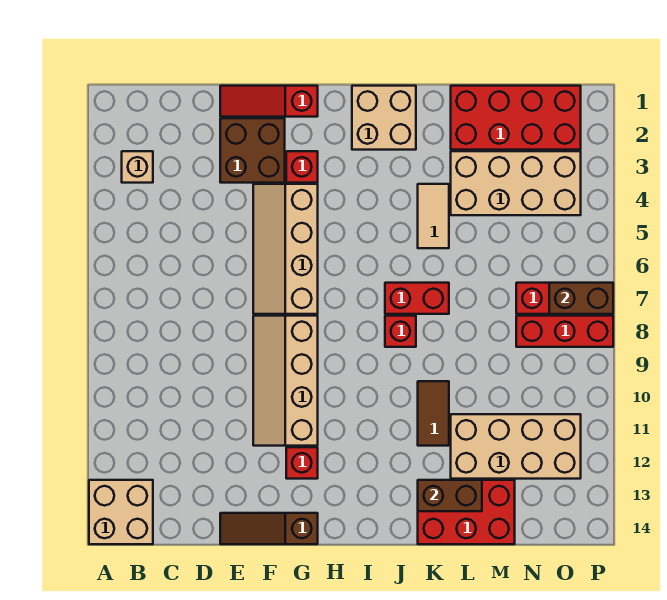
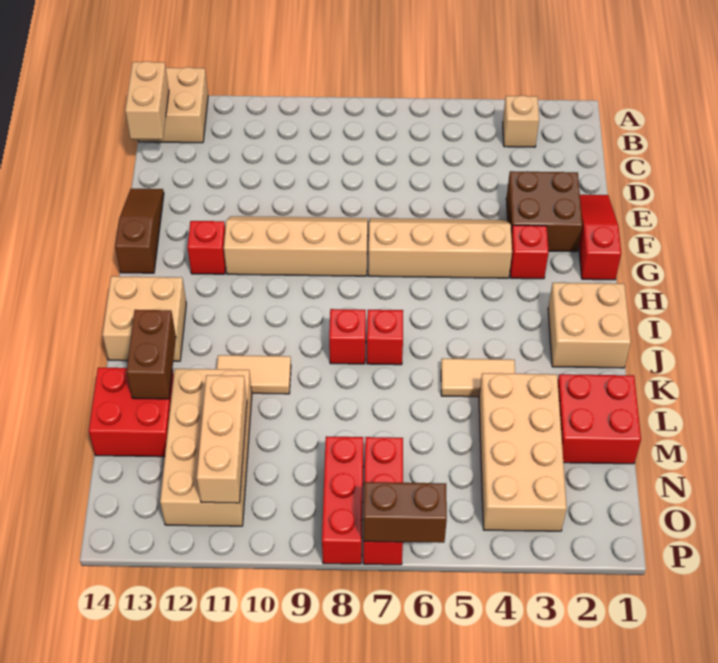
none -> tan 1x2 brick [125,61,169,140]
none -> tan 2x2 brick [102,276,186,361]
red 1x2 brick [385,283,449,314] -> red 1x1 brick [367,310,403,365]
brown 1x2 tile [418,381,449,446] -> tan 1x2 tile [217,355,291,394]
red 2x3 brick [418,480,515,544] -> red 2x2 brick [89,368,174,457]
red 2x4 brick [451,86,581,150] -> red 2x2 brick [558,374,641,464]
none -> tan 1x3 brick [197,375,247,503]
brown 1x2 brick [549,283,613,314] -> brown 1x2 brick turned to [363,482,447,543]

